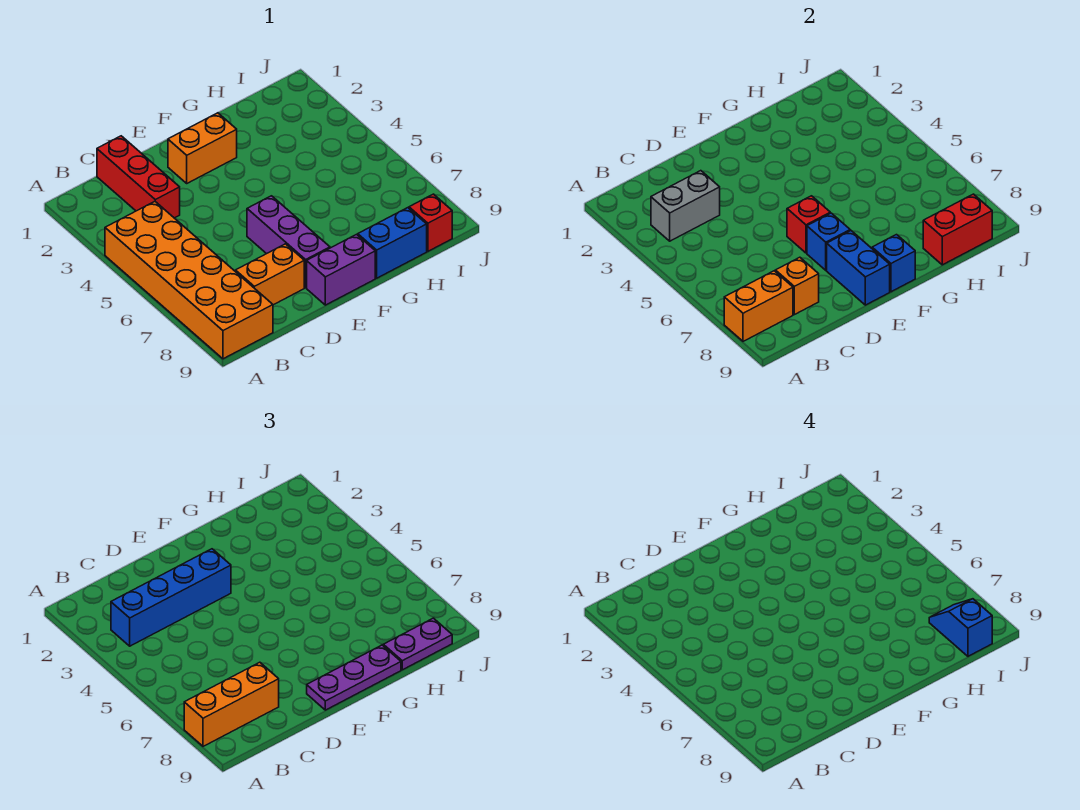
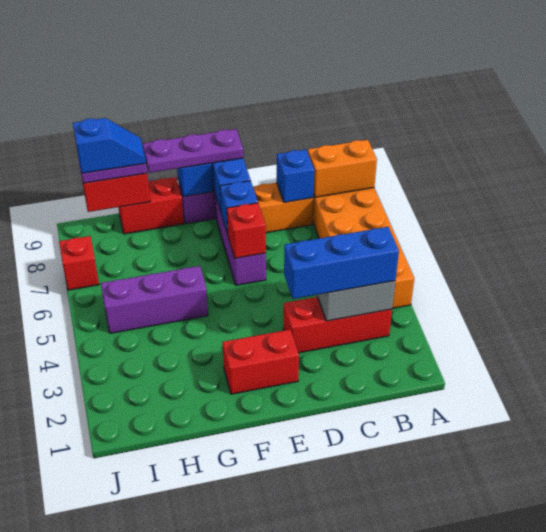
orange 1x3 brick [184,662,279,746] -> none
blue 1x4 brick [111,549,231,646] -> blue 1x3 brick [284,227,399,299]
red 1x3 brick [97,136,180,218] -> red 1x3 brick turned to [283,297,392,353]
orange 1x1 brick [775,257,819,315] -> blue 1x1 brick [277,150,314,202]
orange 1x2 brick [168,113,237,183] -> red 1x2 brick [223,329,299,394]
none -> purple 1x3 brick [101,266,208,333]
blue 1x2 brick [358,208,427,278] -> red 1x2 brick [118,177,184,234]
blue 1x2 slope [929,599,992,656] -> blue 1x2 slope turned to [73,118,146,173]
red 1x1 brick [409,194,452,251] -> red 1x1 brick moved to [59,236,99,290]

